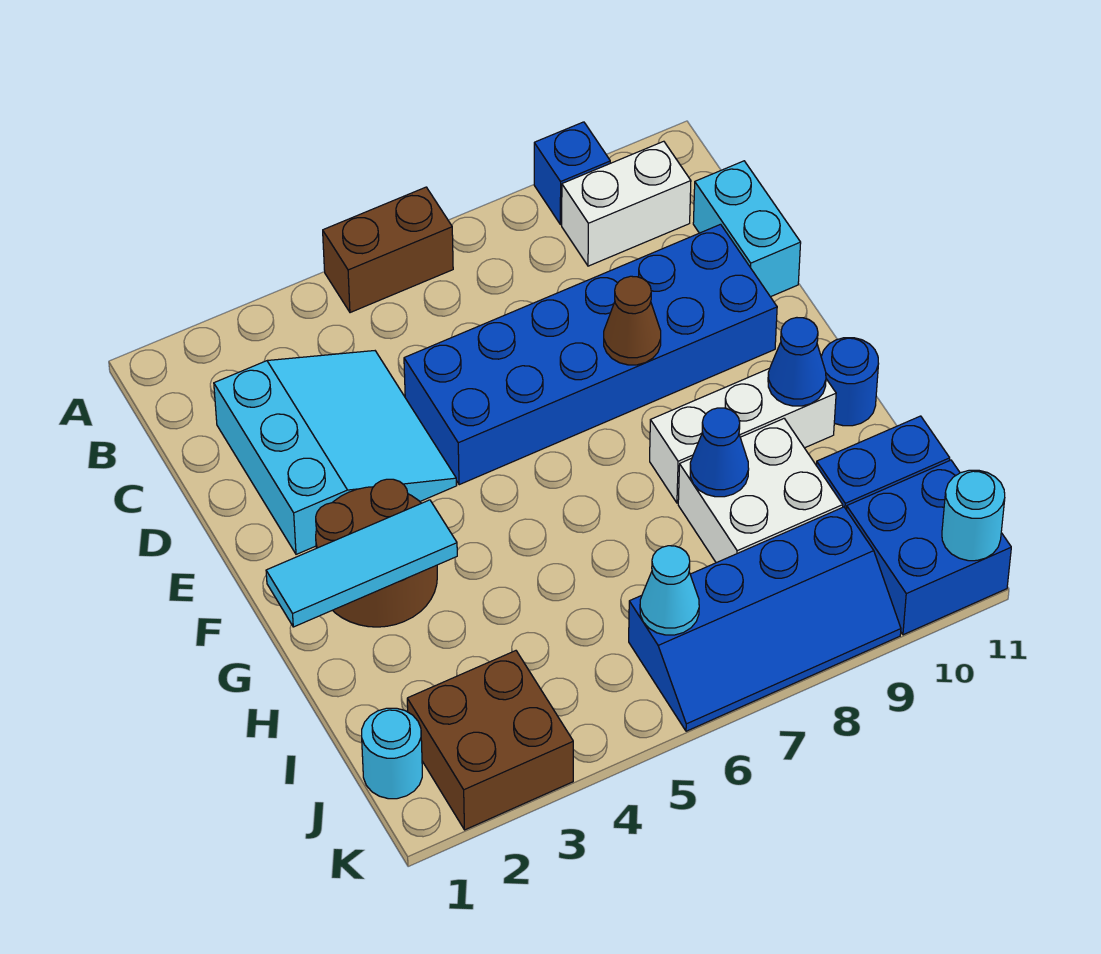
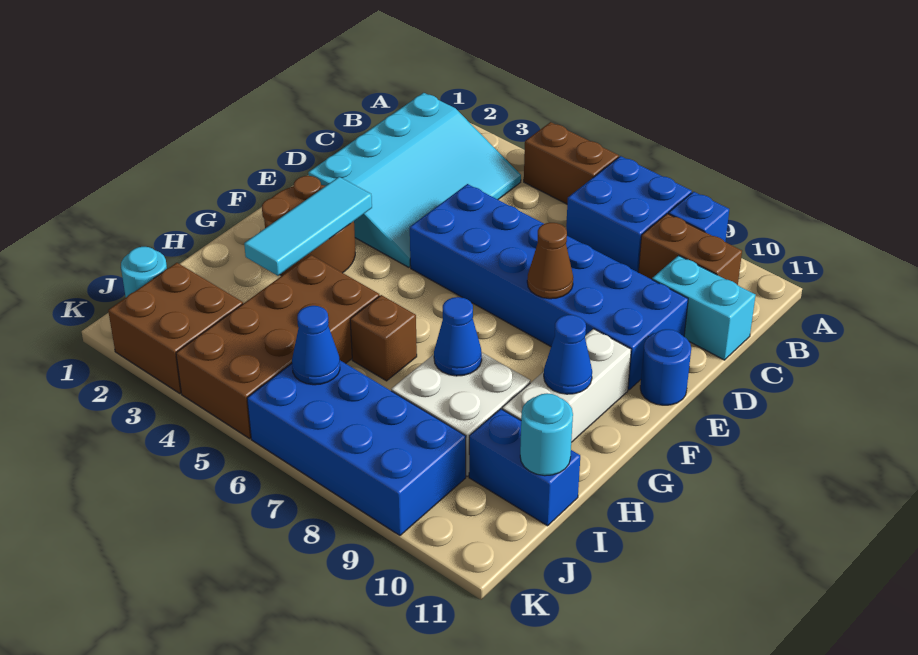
white 1x2 brick [562,141,691,266] -> brown 1x2 brick [638,214,742,285]
cyan 3x3 slope [214,351,457,554] -> cyan 3x4 slope [308,93,521,267]
cyan 1x2 brick [693,161,801,297] -> cyan 1x2 brick turned to [652,256,756,360]
cyan 1x3 tile [266,500,457,627] -> cyan 1x3 tile turned to [244,177,372,276]
white 1x3 brick [650,369,836,503] -> white 1x3 brick turned to [502,329,631,442]
blue 1x1 round brick [821,338,879,426] -> blue 1x1 round brick moved to [640,329,691,405]
none -> brown 2x4 brick [176,255,380,438]
none -> brown 1x1 brick [350,295,417,381]
blue 2x4 slope [629,507,901,731] -> blue 2x4 brick [247,361,466,536]
cyan 1x1 cone [640,546,699,635] -> blue 1x1 cone [292,306,340,385]
blue 2x2 brick [846,460,1011,635] -> blue 2x2 brick moved to [566,156,692,272]
cyan 1x1 round brick [942,470,1005,561] -> cyan 1x1 round brick moved to [520,393,573,476]

